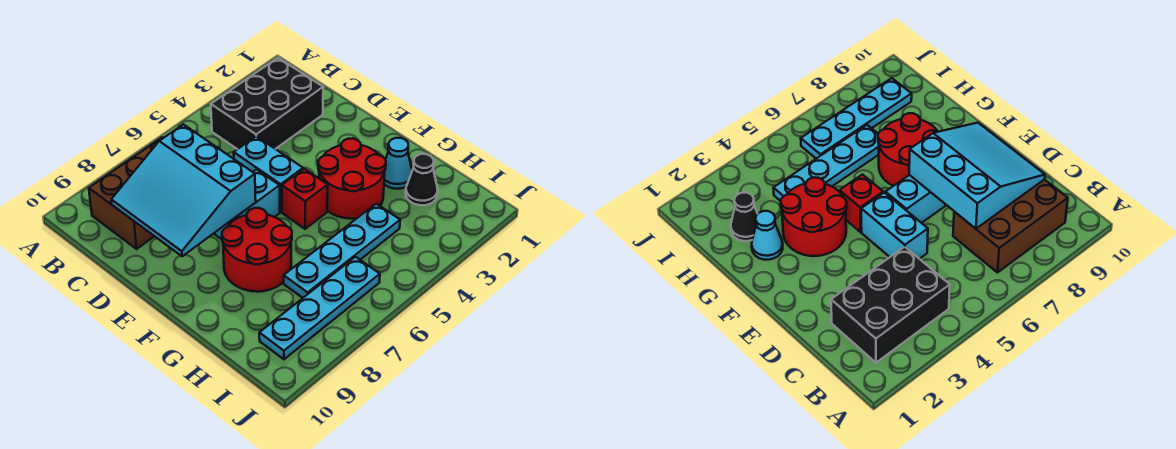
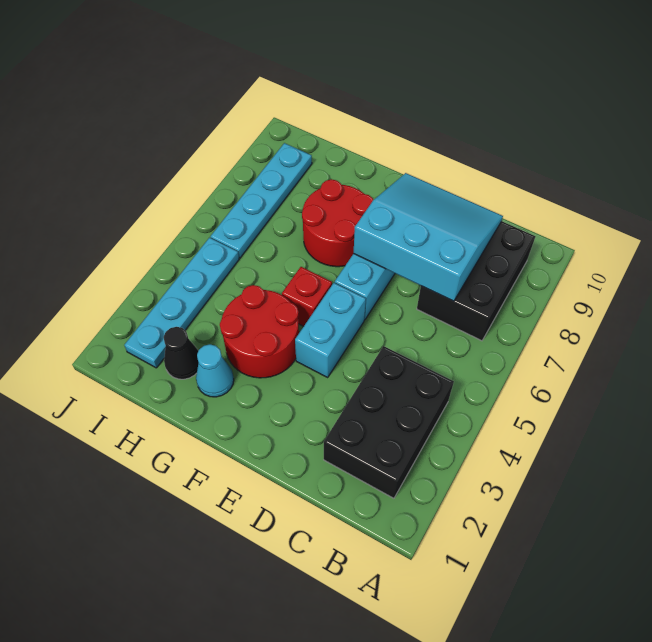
brown 2x3 brick [89,138,163,249] -> black 2x3 brick [417,221,536,341]
cyan 1x2 brick [234,136,303,212] -> cyan 1x2 brick turned to [295,283,366,377]
cyan 1x4 plate [284,204,400,298] -> cyan 1x4 plate moved to [124,238,239,368]

